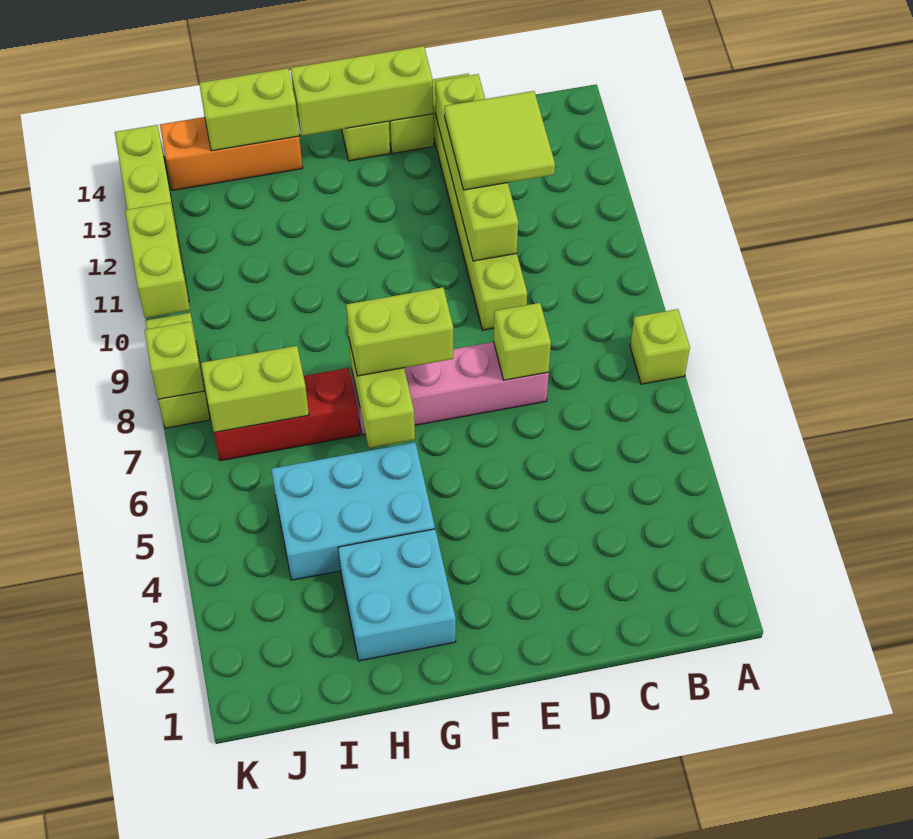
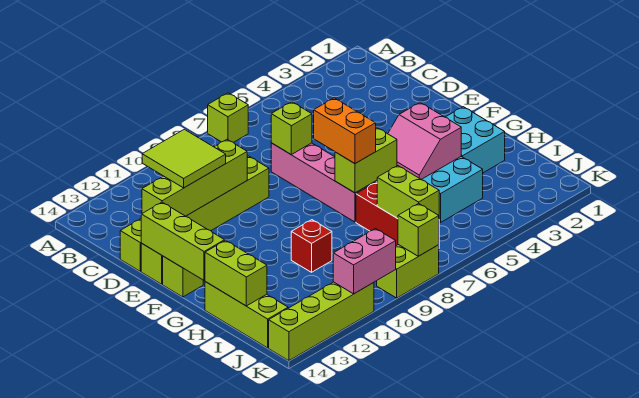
lime 1x2 brick [346,287,453,376] -> orange 1x2 brick [314,98,376,164]
none -> pink 2x2 slope [388,103,461,179]
none -> red 1x1 brick [291,220,332,272]
orange 1x3 brick [160,117,303,191] -> lime 1x3 brick [205,282,288,348]
lime 1x2 brick [125,203,190,318] -> pink 1x2 brick [333,229,396,294]

